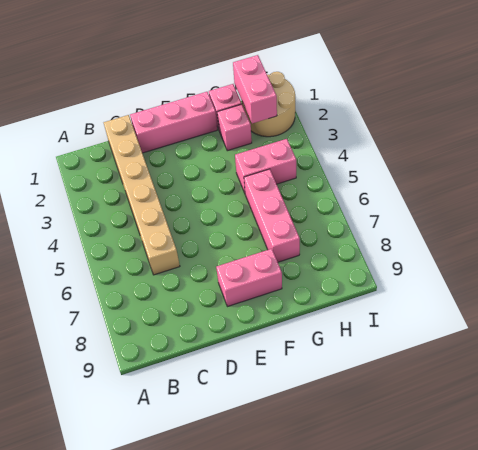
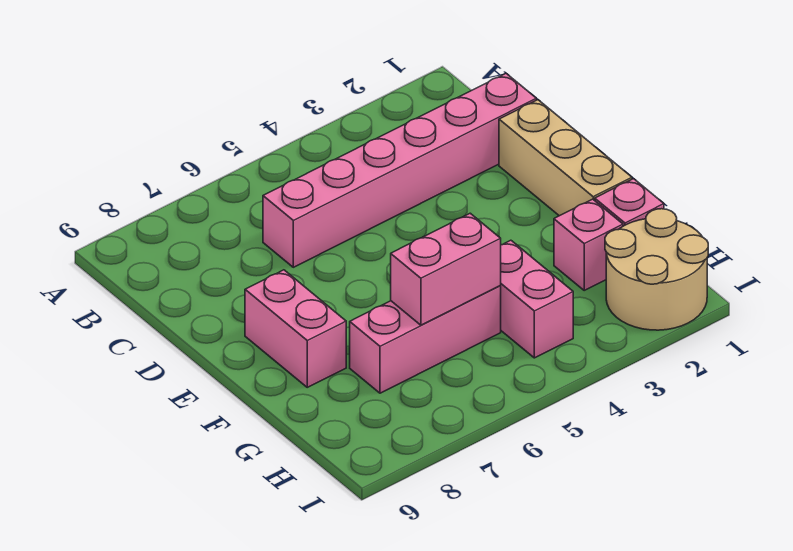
tan 1x6 brick [104,115,180,275] -> pink 1x6 brick [263,74,536,267]
pink 1x3 brick [130,92,217,153] -> tan 1x3 brick [499,100,632,216]
pink 1x2 brick [233,55,277,123] -> pink 1x2 brick moved to [391,213,501,325]

